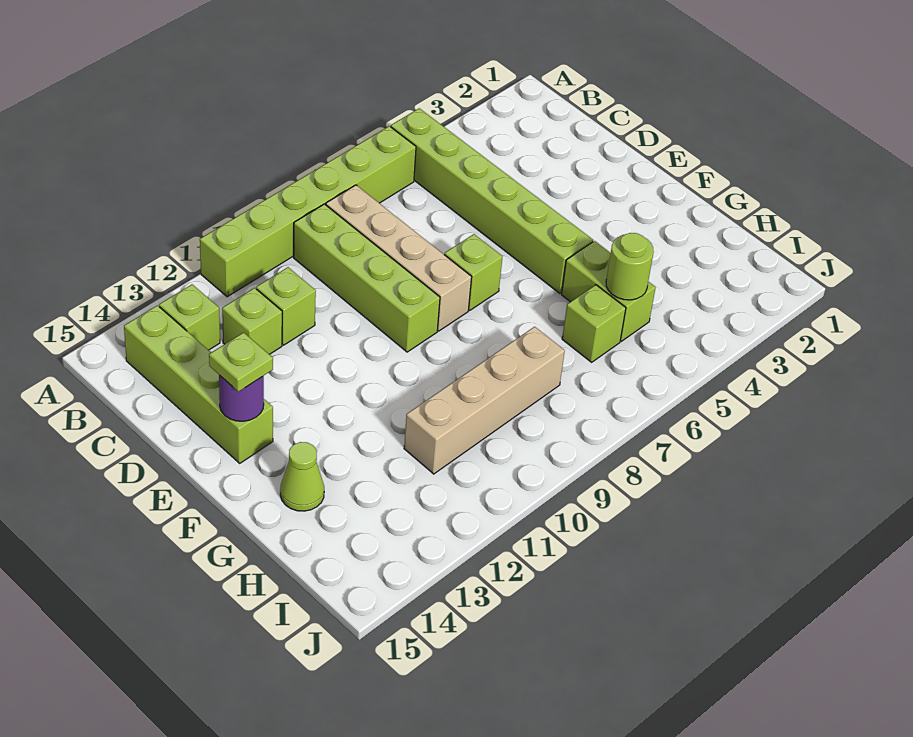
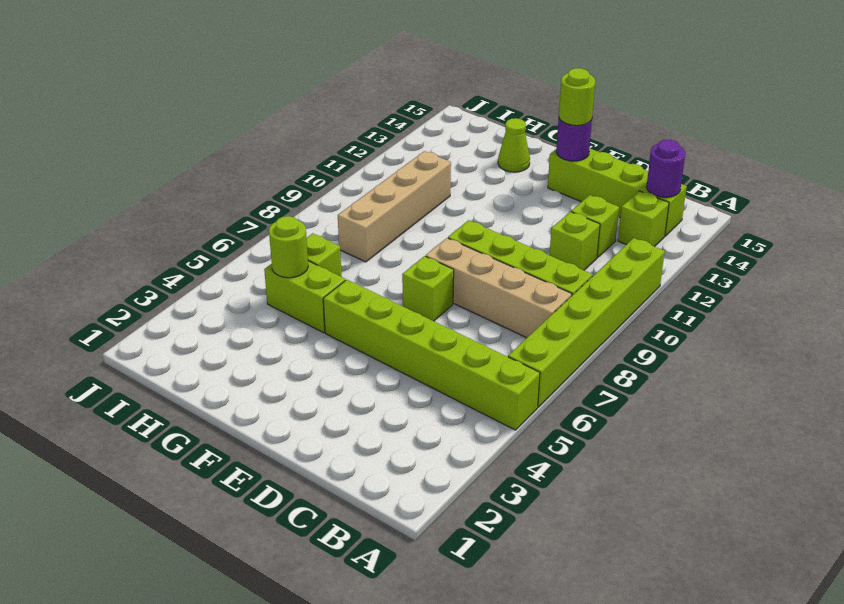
none -> purple 1x1 round brick [646,140,685,197]
lime 1x1 plate [209,332,273,392] -> lime 1x1 round brick [559,68,595,126]

